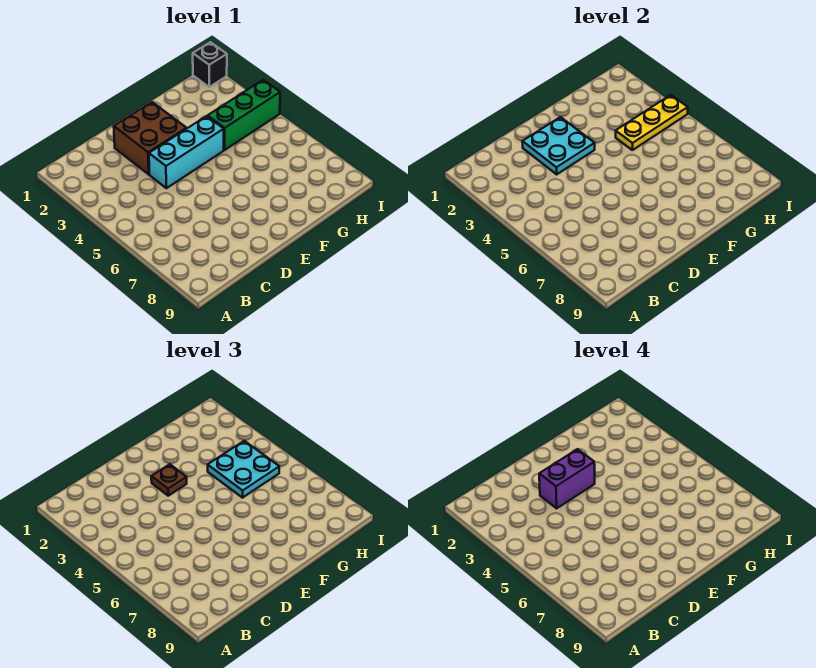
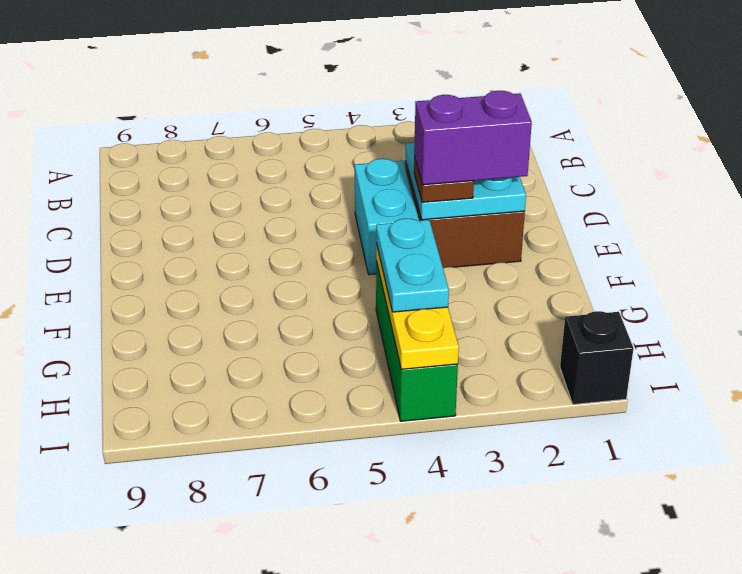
purple 1x2 brick [539,449,595,508] -> purple 1x2 brick turned to [414,91,532,185]
cyan 1x3 brick [149,116,224,188] -> cyan 1x2 brick [355,159,419,275]
cyan 2x2 plate [208,441,279,498] -> cyan 1x2 plate [376,218,449,312]

